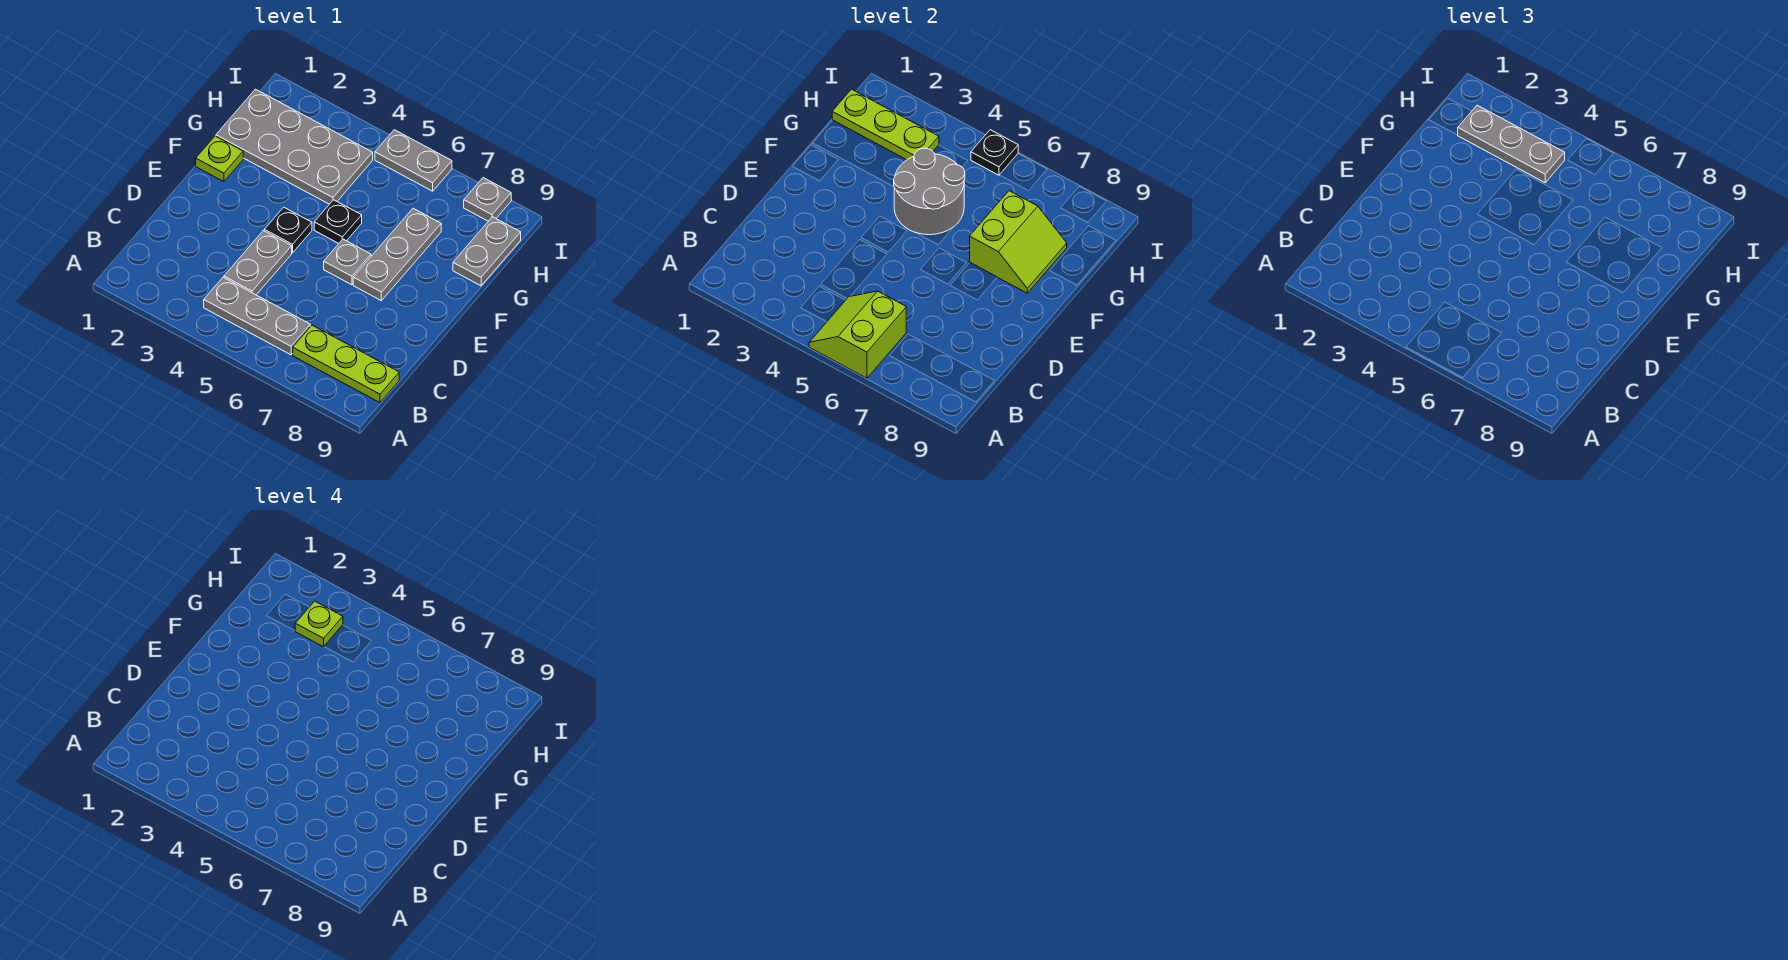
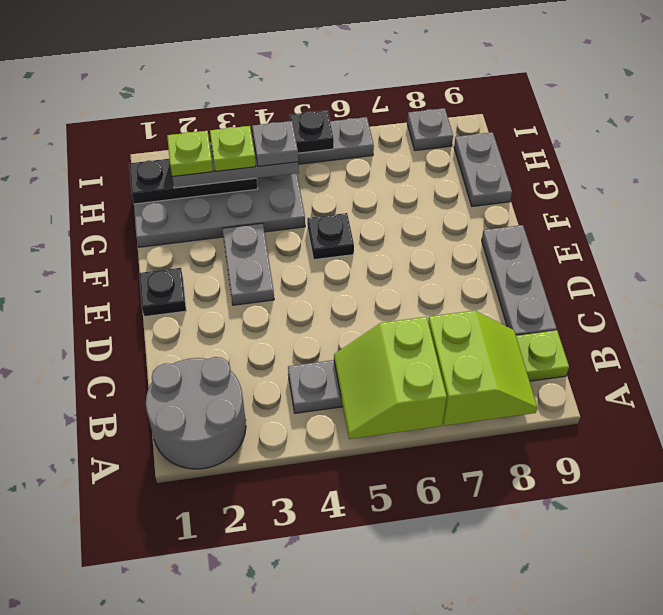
grey 1x2 plate [224,231,292,295] -> grey 1x2 plate moved to [223,223,274,305]
black 1x1 plate [264,207,312,253] -> black 1x1 plate moved to [139,268,186,317]
grey 1x1 plate [324,239,371,285] -> grey 1x1 plate moved to [252,121,298,166]
grey 1x3 plate [353,208,441,301] -> grey 1x3 plate moved to [482,225,557,336]
lime 1x1 plate [196,136,243,182] -> lime 1x1 plate moved to [167,131,213,177]
grey 2x2 round brick [894,148,965,235] -> grey 2x2 round brick moved to [146,357,246,469]
lime 2x2 slope [970,191,1067,293] -> lime 2x2 slope moved to [428,311,537,426]
lime 1x3 plate [832,89,939,160] -> black 1x3 plate [129,159,258,204]

